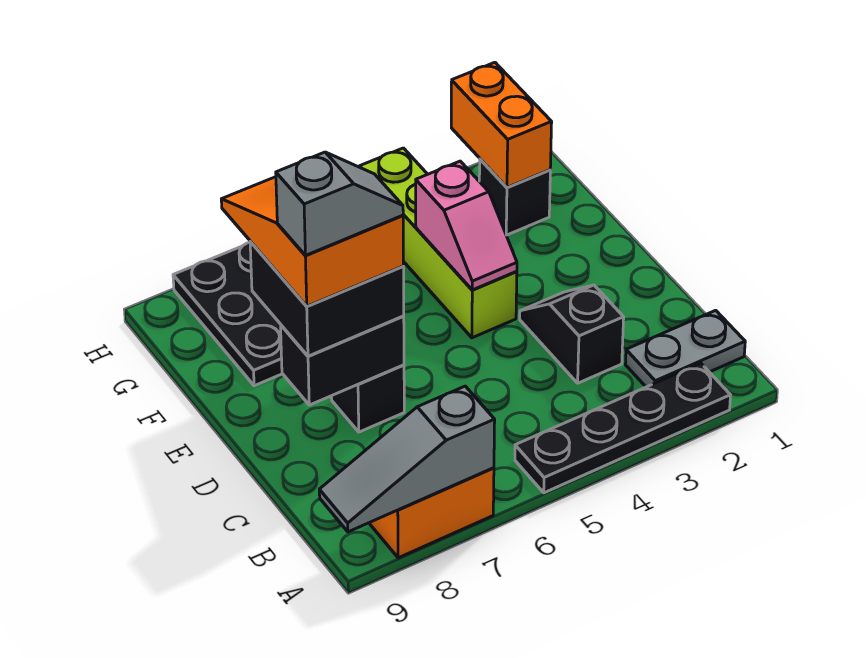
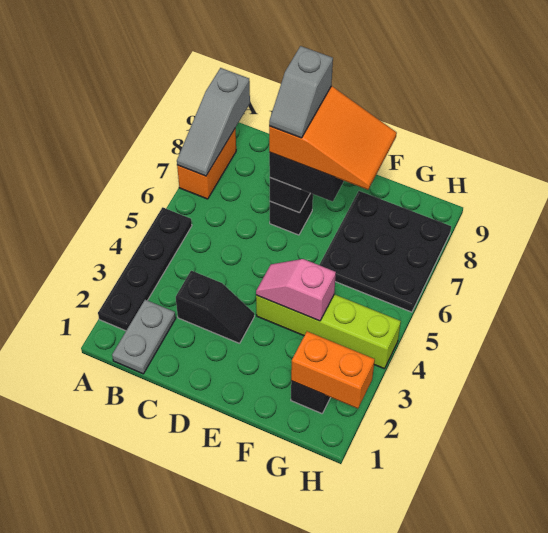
grey 1x3 slope [319,386,495,532] -> grey 1x3 slope turned to [177,68,250,176]

